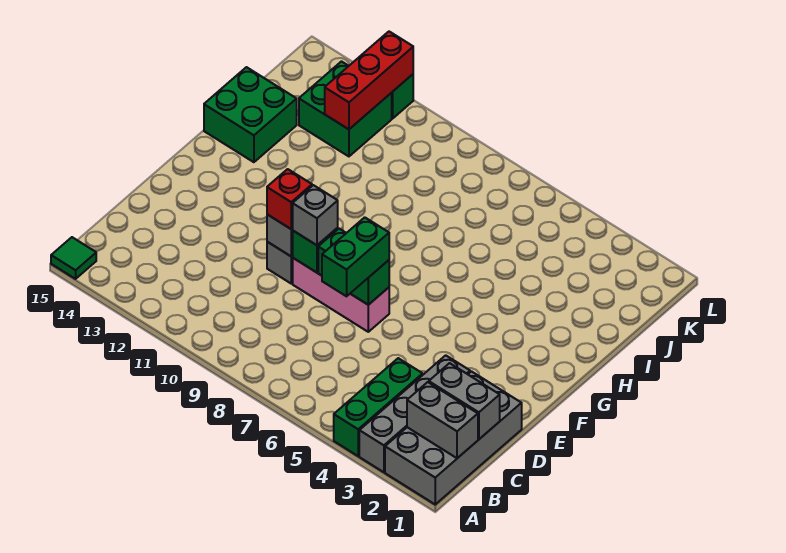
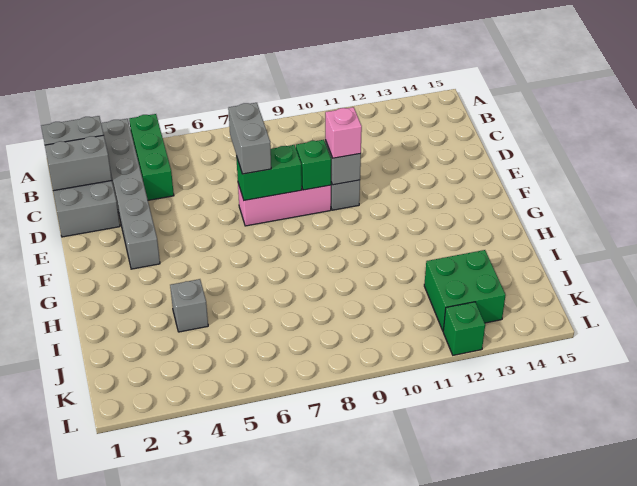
grey 1x4 brick [359,355,470,472] -> grey 1x6 brick [101,119,160,269]
green 1x1 tile [51,237,96,279] -> none
green 1x2 brick [322,217,389,296] -> grey 1x2 brick [228,103,271,174]
grey 1x1 brick [292,185,338,245] -> grey 1x1 brick moved to [170,279,208,332]
red 1x1 brick [267,169,312,229] -> pink 1x1 brick [325,107,362,158]
green 2x2 brick [204,67,297,162] -> none
red 1x3 brick [325,32,413,129] -> none

